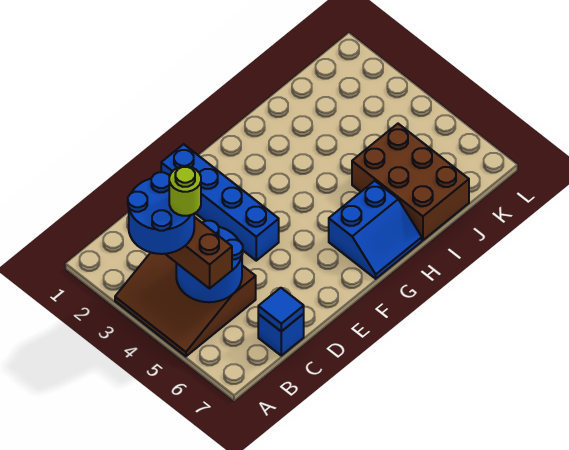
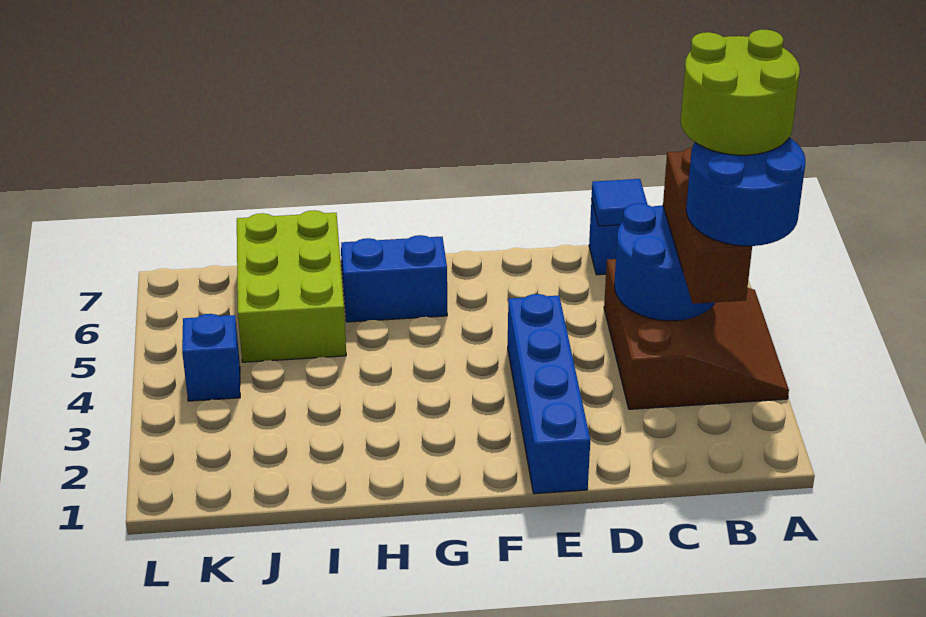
lime 1x1 round brick [169,166,201,216] -> lime 2x2 round brick [681,30,800,155]
brown 2x3 brick [352,124,469,240] -> lime 2x3 brick [237,210,346,362]
none -> blue 1x1 brick [182,314,240,401]

